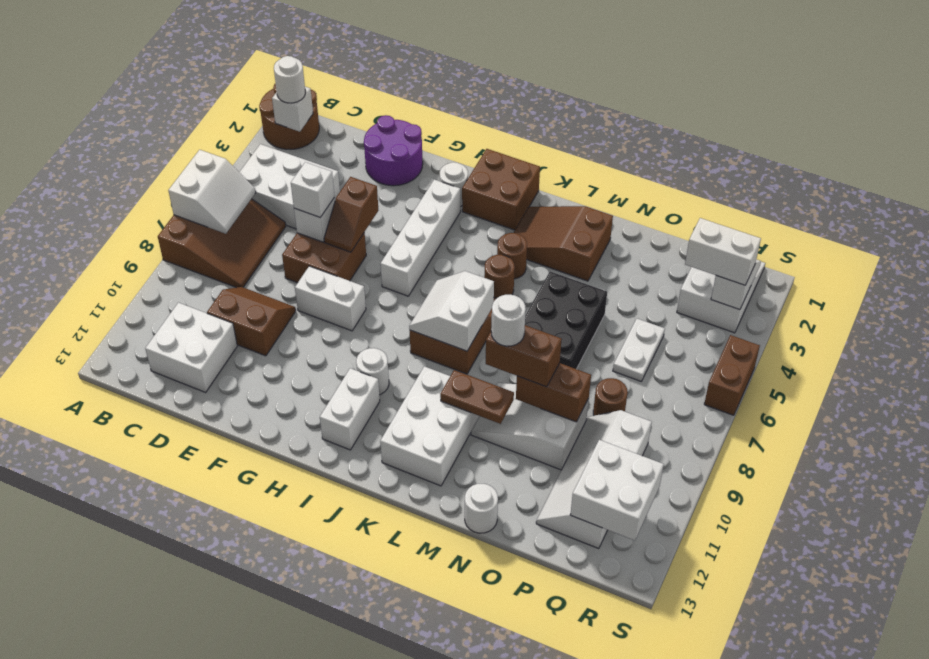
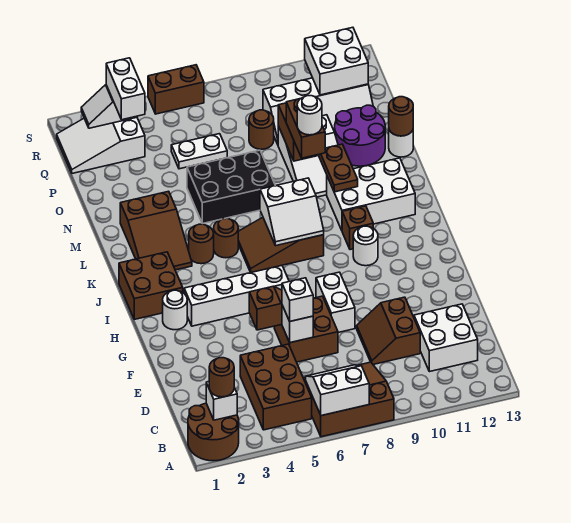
white 1x1 round brick [274,56,305,103] -> brown 1x1 round brick [209,358,234,397]
white 2x3 brick [239,144,340,229] -> brown 2x3 brick [240,344,312,430]
purple 2x2 round brick [364,115,423,186] -> purple 2x2 round brick moved to [335,105,385,166]
white 1x2 brick [320,368,380,450] -> none
none -> brown 1x1 brick [342,206,373,250]
none -> brown 1x1 round brick [389,97,413,136]

